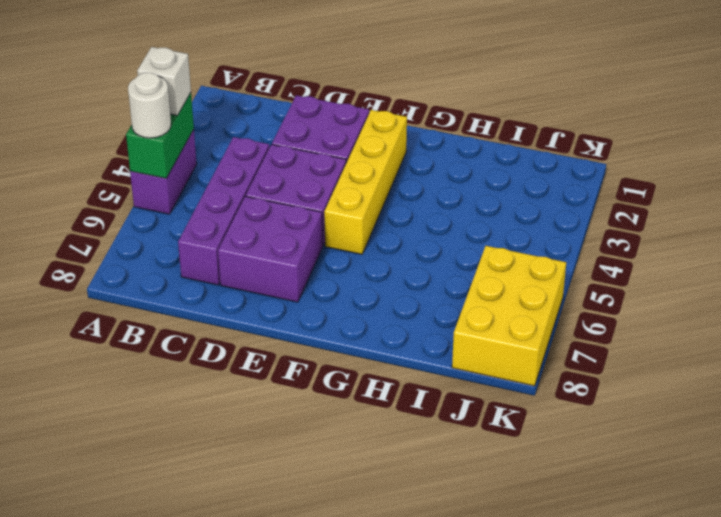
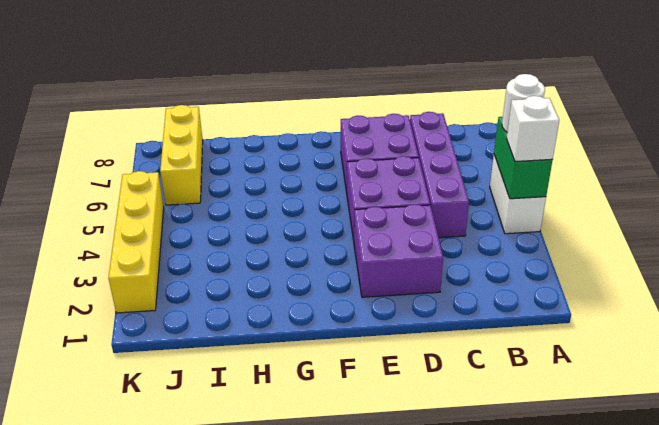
purple 1x2 brick [130,130,197,214] -> white 1x2 brick [490,155,546,234]
yellow 1x4 brick [324,110,407,254] -> yellow 1x4 brick moved to [108,171,164,313]
yellow 2x3 brick [452,246,566,386] -> yellow 1x3 brick [160,105,203,205]

